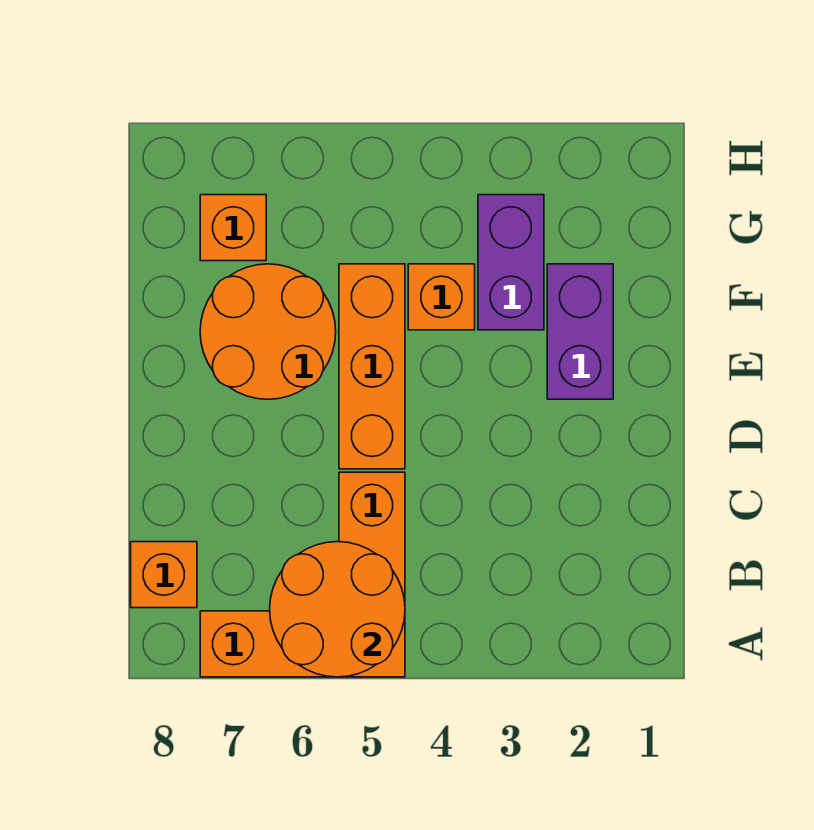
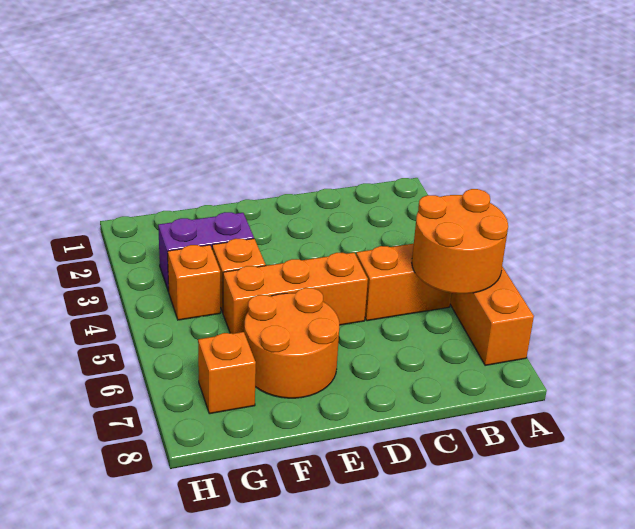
orange 1x1 brick [131,542,197,608] -> orange 1x1 brick moved to [168,245,220,320]
purple 1x2 brick [547,264,613,399] -> none

